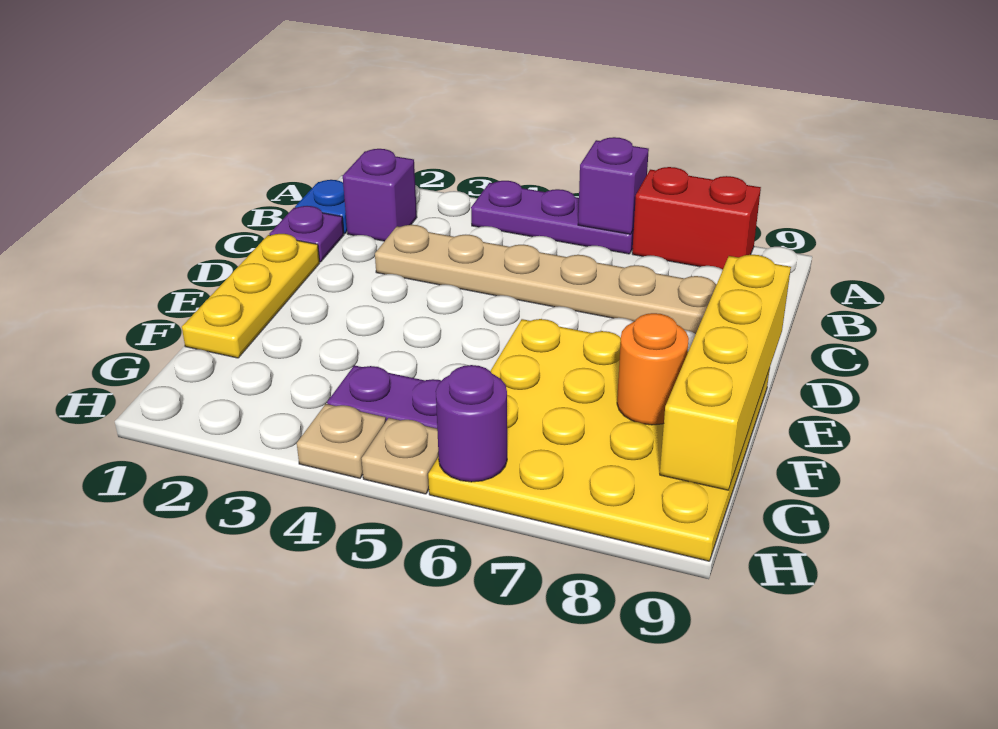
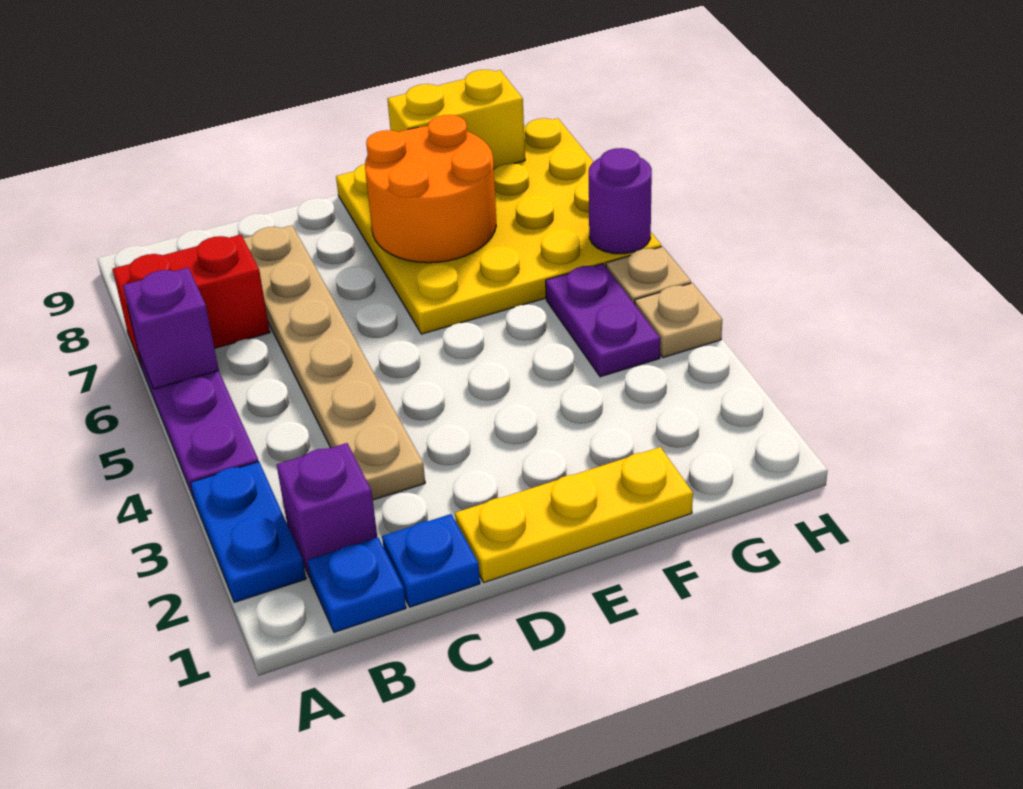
none -> blue 1x2 plate [191,462,306,602]
red 1x2 brick [632,167,761,270] -> red 1x2 brick turned to [113,235,270,367]
purple 1x1 plate [270,206,344,262] -> blue 1x1 plate [382,514,480,607]
yellow 1x4 brick [660,255,791,490] -> yellow 1x2 brick [387,70,525,169]
orange 1x1 round brick [617,313,689,425] -> orange 2x2 round brick [365,115,496,263]

